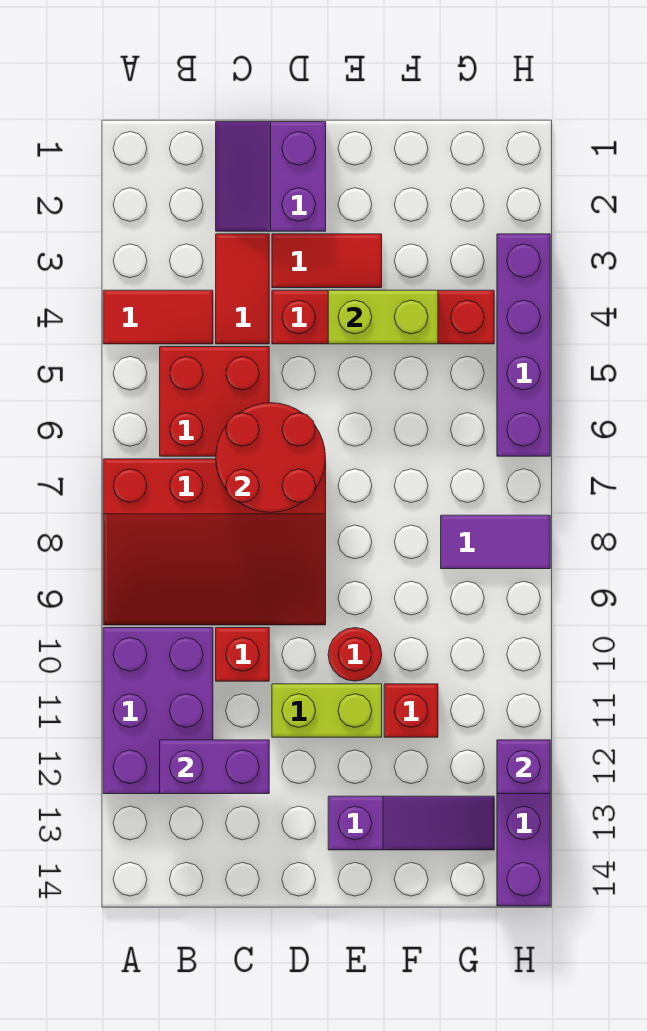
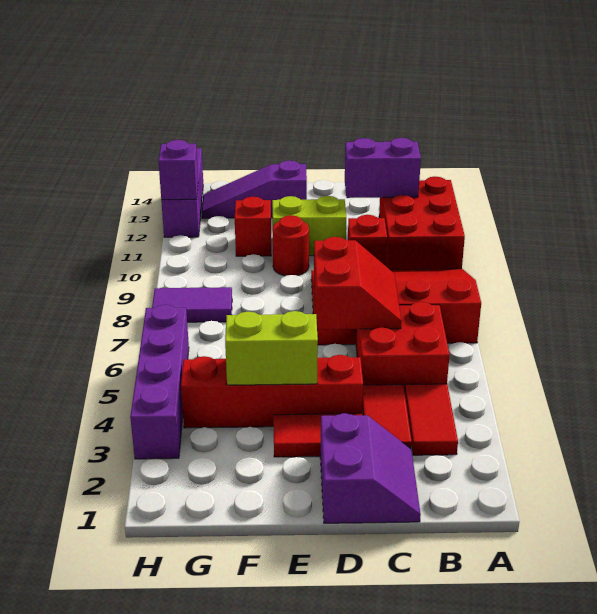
red 1x2 tile [103,290,213,344] -> red 1x2 tile turned to [405,384,458,455]
purple 2x3 brick [103,628,213,794] -> red 2x3 brick [379,177,465,269]
red 2x2 round brick [216,403,326,513] -> red 2x2 slope [314,237,402,329]

